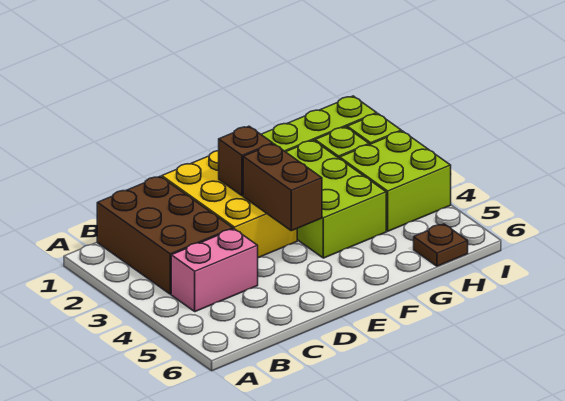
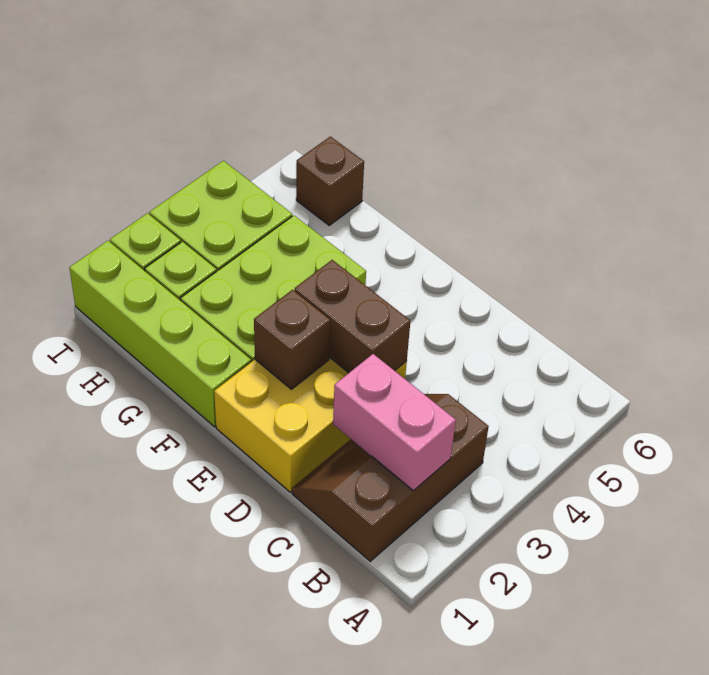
brown 2x3 brick [97,176,233,294] -> brown 2x3 slope [292,394,489,561]
pink 1x2 brick [171,229,258,312] -> pink 1x2 brick moved to [333,354,456,491]
brown 1x2 brick [243,144,322,231] -> brown 1x2 brick turned to [295,260,410,373]
brown 1x1 plate [414,224,468,266] -> brown 1x1 brick [296,136,364,225]

